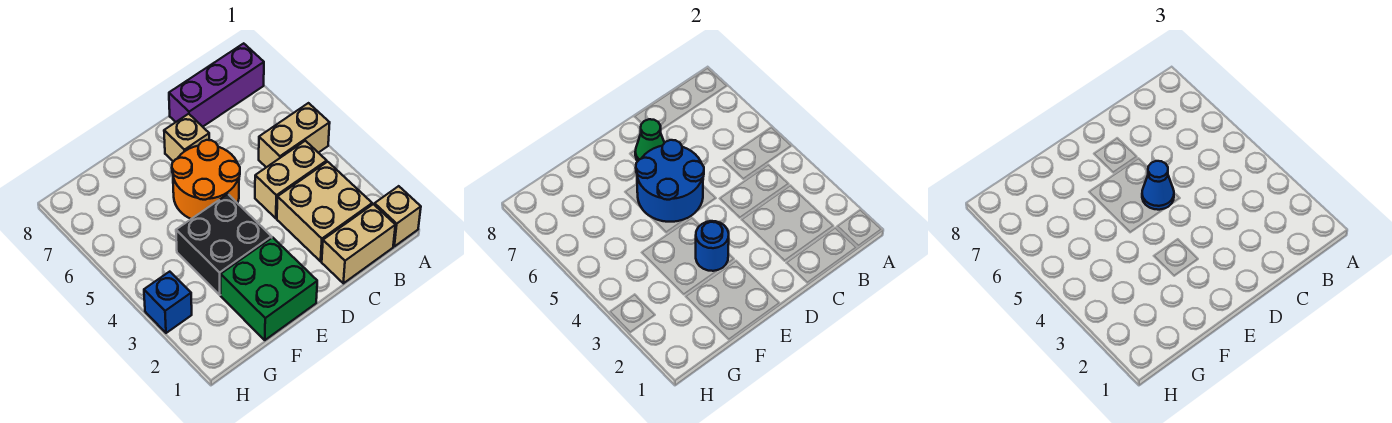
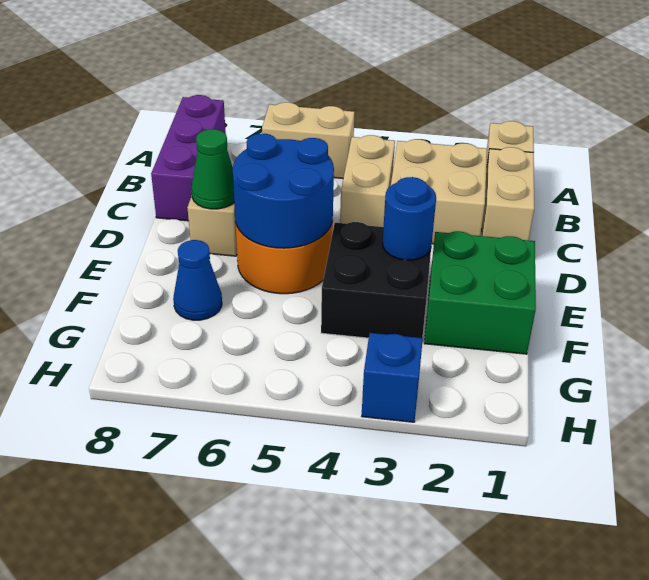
tan 1x2 brick [259,103,330,167] -> tan 1x2 brick turned to [262,102,355,179]
blue 1x1 cone [1142,161,1174,210] -> blue 1x1 cone moved to [173,240,222,320]

